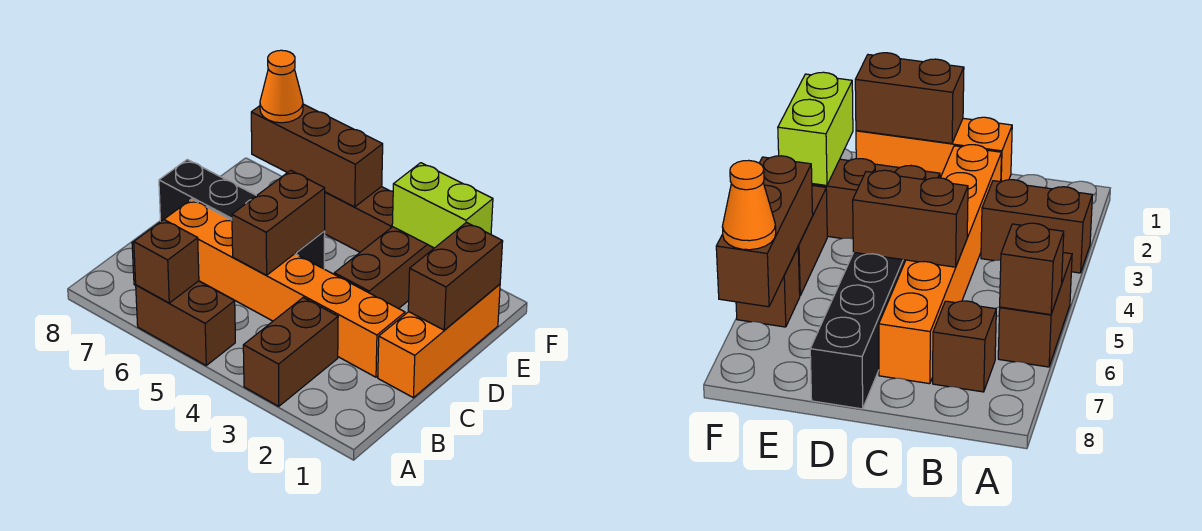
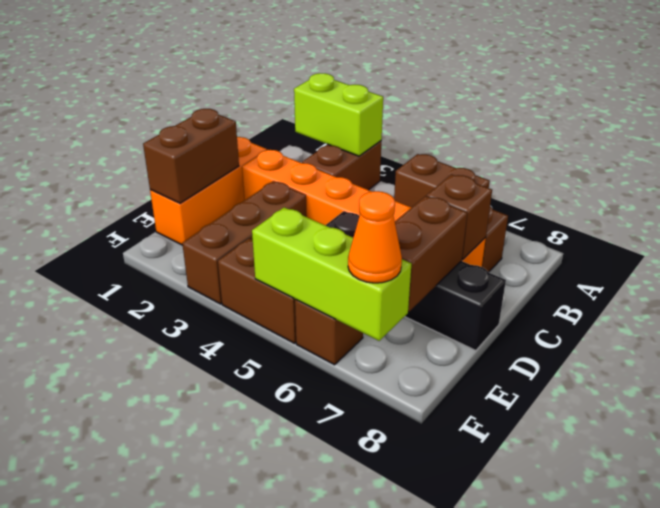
brown 1x1 brick [134,220,199,303] -> brown 1x1 brick moved to [427,174,492,259]
brown 1x2 brick [232,170,325,275] -> brown 1x2 brick moved to [395,196,467,311]
lime 1x2 brick [392,163,493,248] -> lime 1x2 brick moved to [294,73,383,156]
brown 1x3 brick [251,104,383,207] -> lime 1x3 brick [252,207,411,341]

